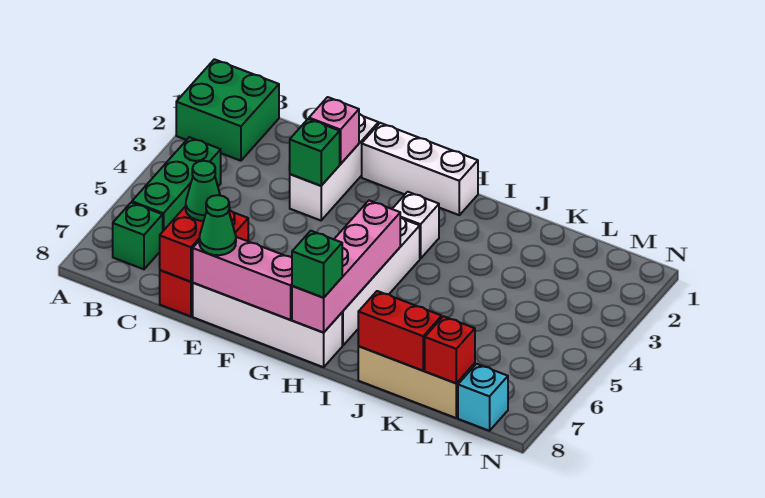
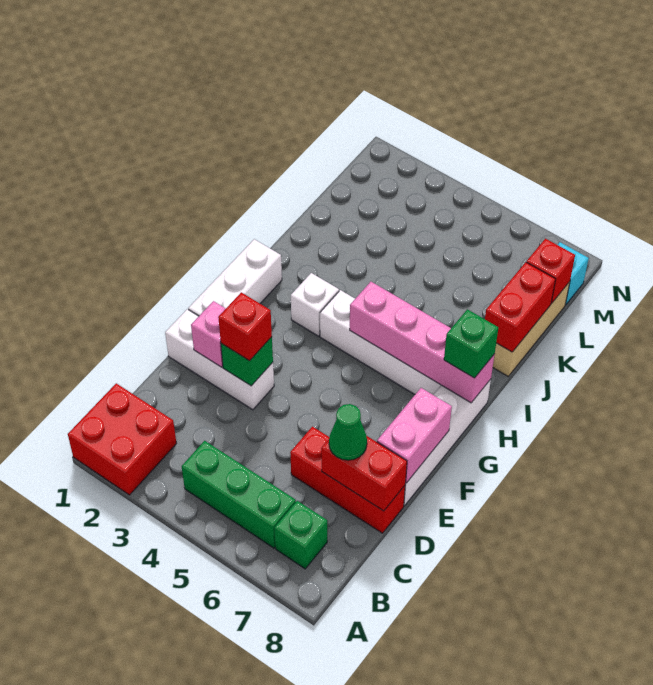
green 2x2 brick [176,59,279,161] -> red 2x2 brick [68,383,177,495]
none -> red 1x1 brick [218,292,272,361]
pink 1x3 brick [192,237,292,320] -> pink 1x2 brick [377,388,452,483]
green 1x1 cone [199,195,236,255] -> none

